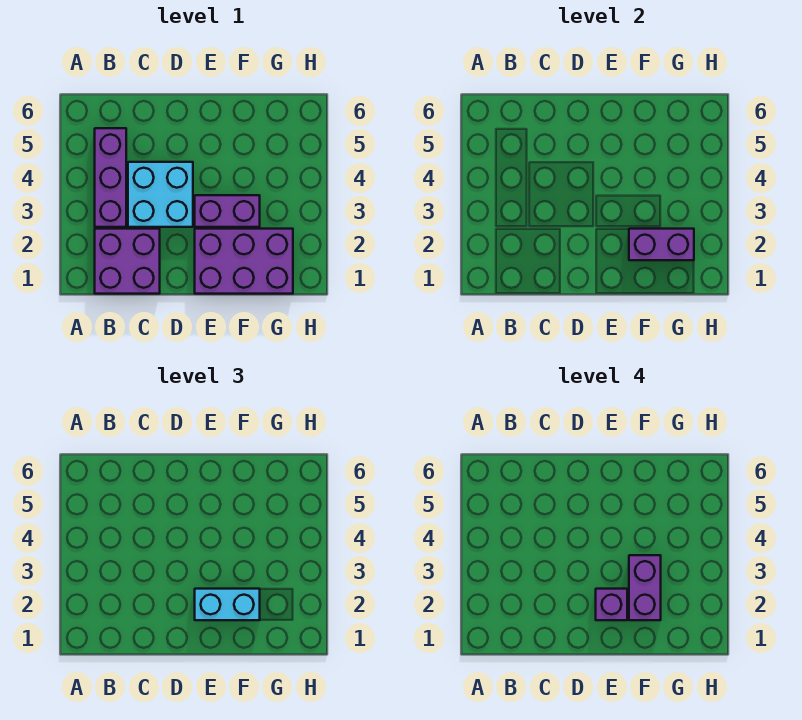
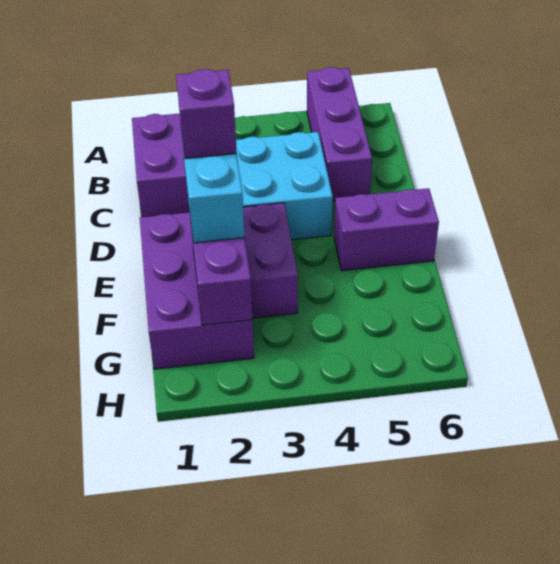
purple 1x3 brick [95,128,126,227] -> purple 1x3 brick turned to [307,67,372,201]
purple 1x2 brick [629,555,661,620] -> purple 1x2 brick moved to [334,188,439,271]

